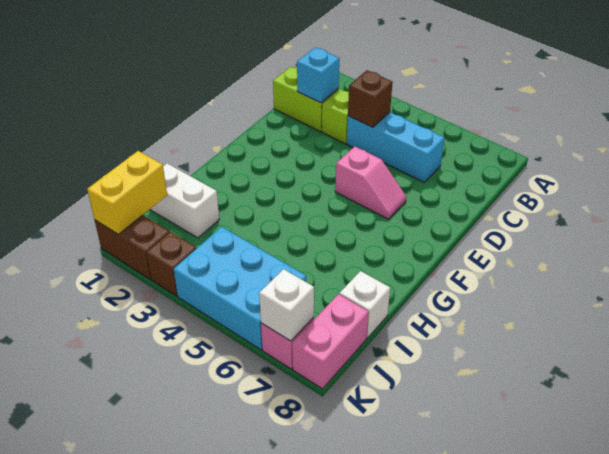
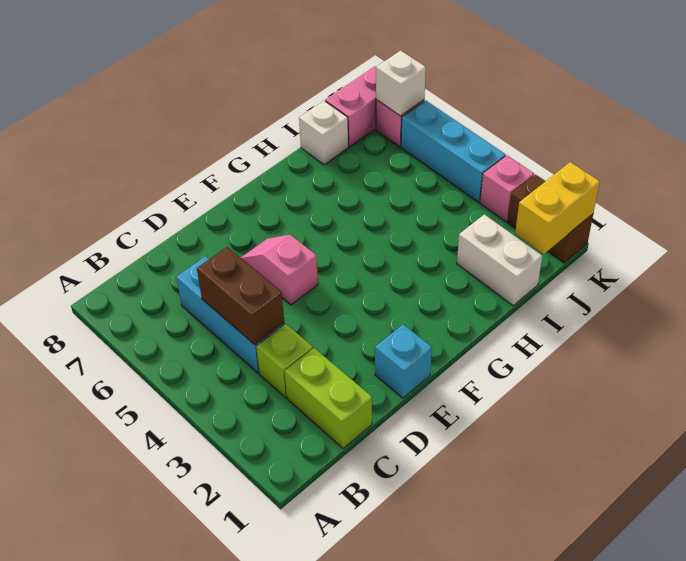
cyan 1x1 brick [297,47,339,103] -> cyan 1x1 brick moved to [375,324,432,398]
brown 1x1 brick [348,70,393,127] -> brown 1x2 brick [197,247,284,345]
cyan 2x3 brick [174,227,306,350] -> cyan 1x3 brick [401,100,506,202]
brown 1x1 brick [146,232,196,296] -> pink 1x1 brick [480,155,534,222]

